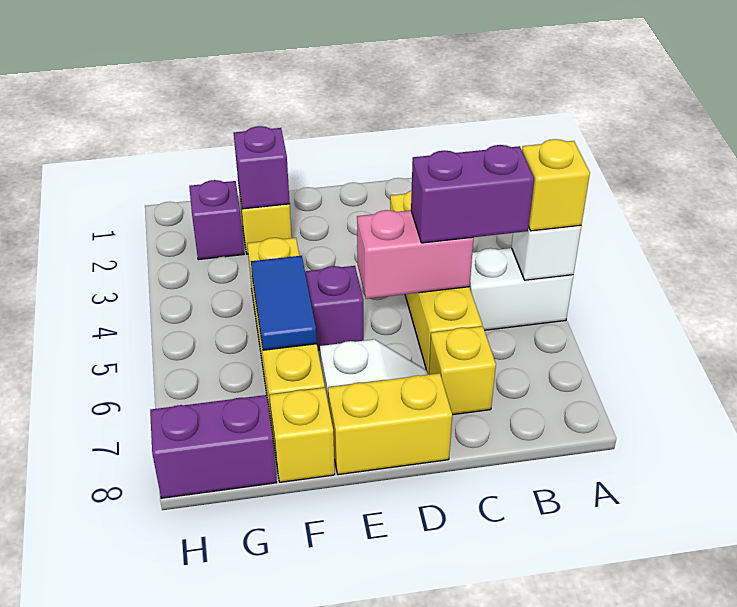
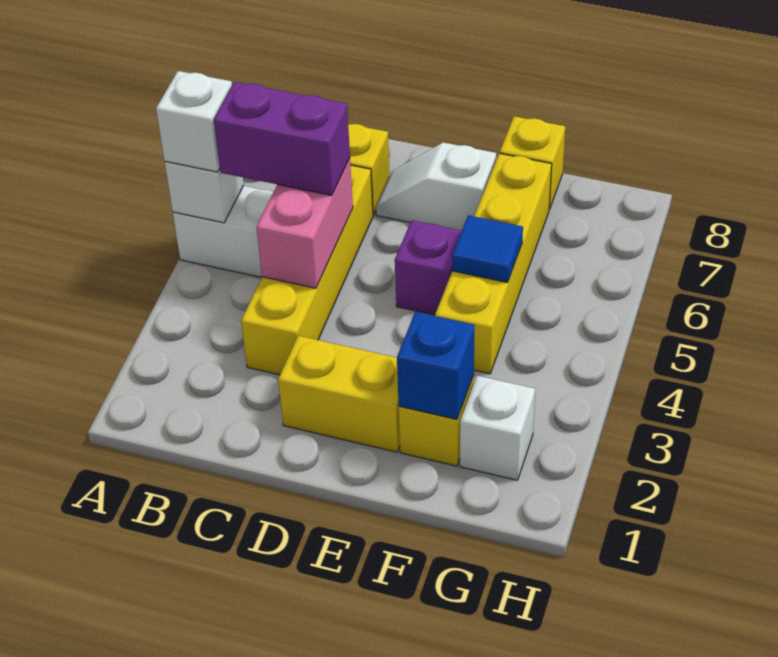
yellow 1x1 brick [522,139,590,231] -> white 1x1 brick [156,71,232,172]
pink 1x2 brick [357,210,473,299] -> pink 1x2 brick turned to [256,158,353,288]
yellow 1x2 brick [328,373,452,475] -> yellow 1x2 brick moved to [278,336,400,452]
purple 1x1 brick [234,126,290,209] -> blue 1x1 brick [397,312,475,419]
blue 1x2 tile [251,256,317,350] -> blue 1x1 tile [452,215,523,283]
purple 1x1 brick [189,180,244,260] -> white 1x1 brick [460,376,535,480]
purple 1x2 brick [150,395,277,498] -> none

